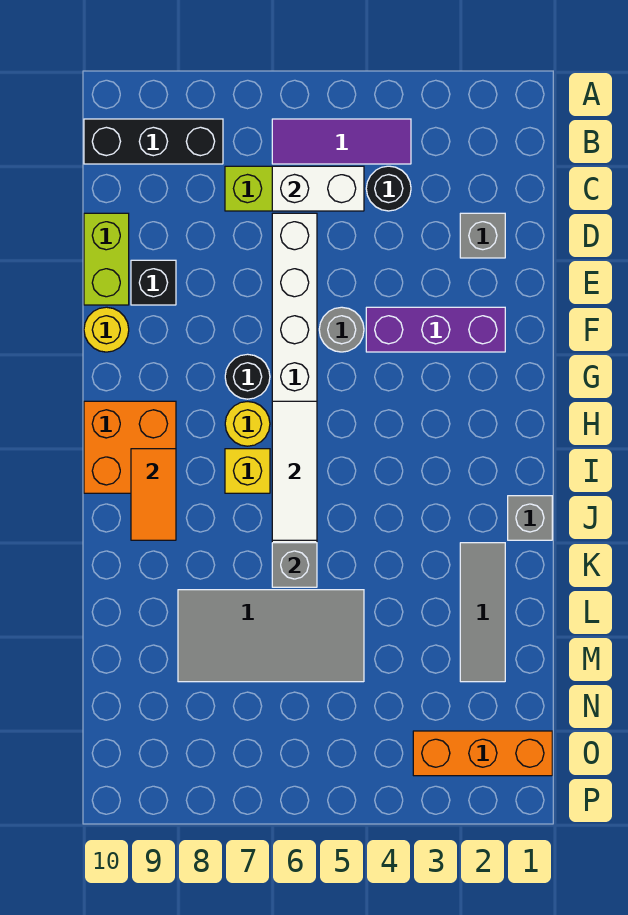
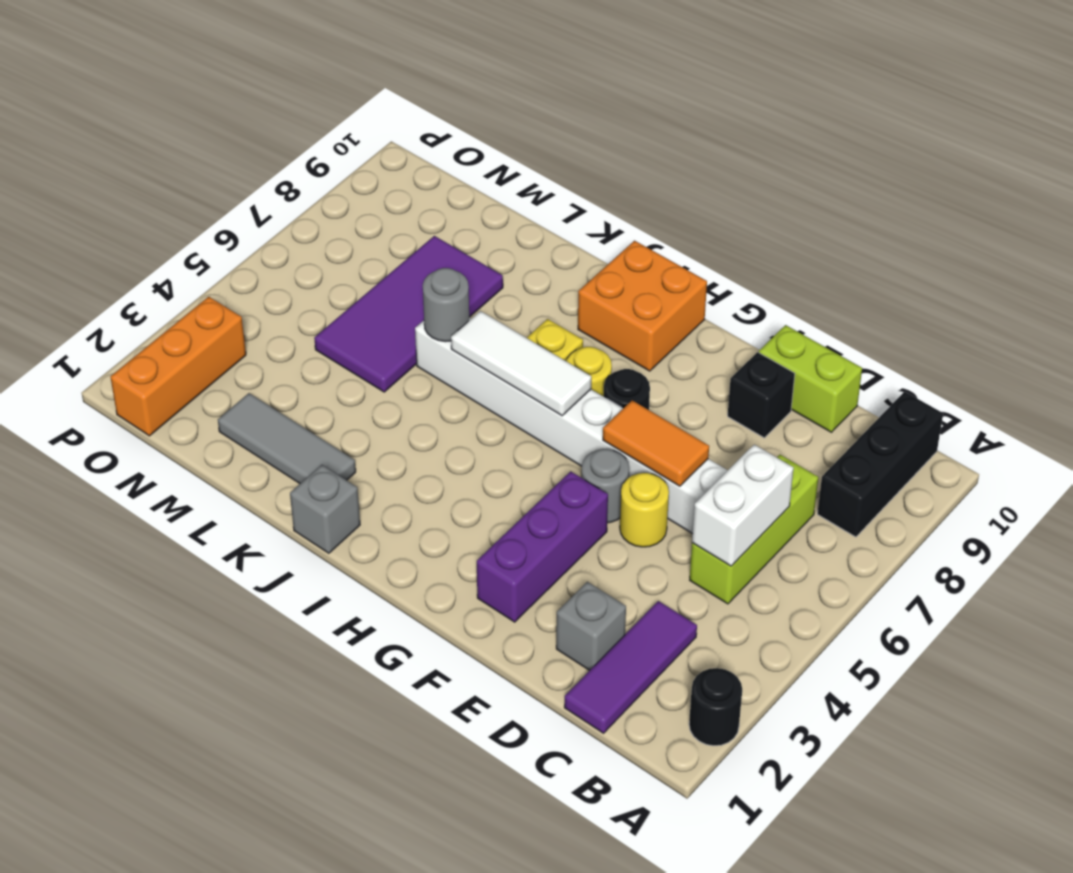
purple 1x3 tile [272,119,411,164] -> purple 1x3 tile moved to [564,601,697,733]
black 1x1 round brick [366,166,411,211] -> black 1x1 round brick moved to [689,668,742,746]
yellow 1x1 round brick [84,307,129,352] -> yellow 1x1 round brick moved to [620,473,669,547]
orange 1x2 tile [131,449,176,540] -> orange 1x2 tile moved to [603,400,709,486]
grey 1x1 brick [272,543,317,587] -> grey 1x1 round brick [423,268,469,342]
grey 2x4 tile [178,590,364,682] -> purple 2x4 tile [314,236,503,392]

